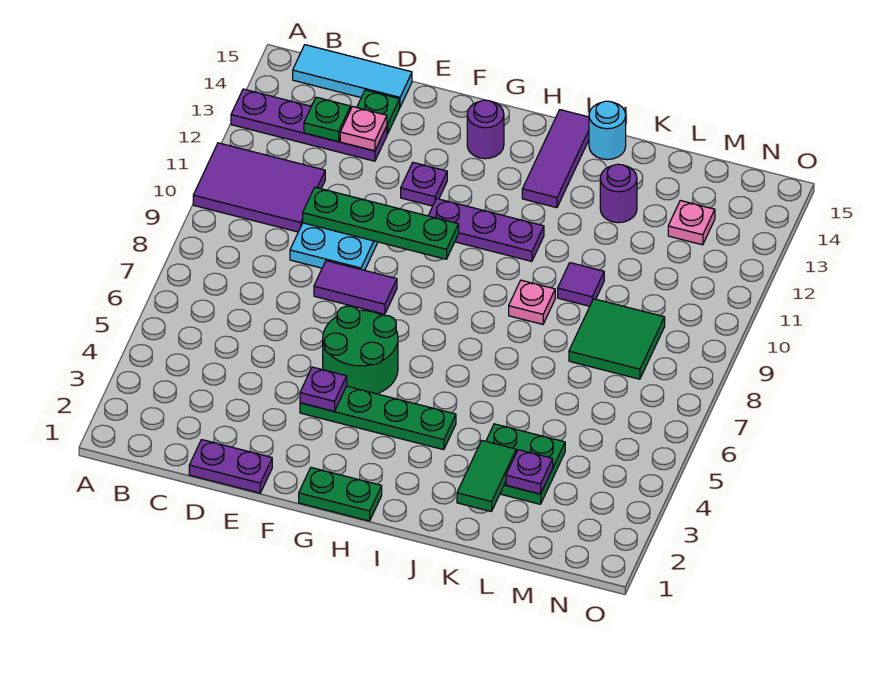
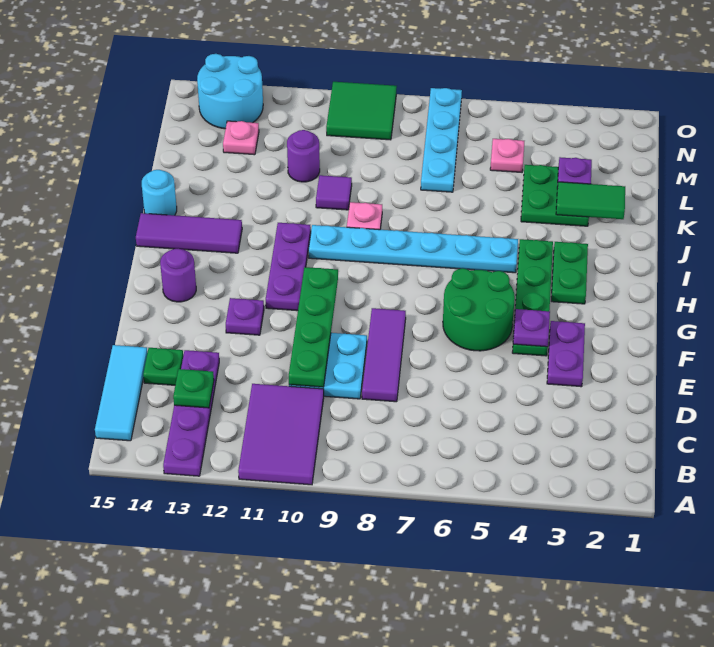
purple 1x2 plate [189,440,272,493] -> purple 1x2 plate moved to [547,321,585,387]
pink 1x1 plate [340,107,387,151] -> pink 1x1 plate moved to [490,139,524,172]
purple 1x2 tile [314,261,397,314] -> purple 1x3 tile [362,308,406,402]
green 1x2 plate [299,468,382,521] -> green 1x2 plate moved to [551,242,588,304]
none -> cyan 1x6 plate [309,225,518,273]
purple 1x1 round brick [600,164,637,223] -> purple 1x1 round brick moved to [287,130,320,182]
none -> cyan 1x4 plate [421,88,462,192]
green 2x2 tile [569,299,665,379] -> green 2x2 tile moved to [326,82,397,140]
none -> cyan 2x2 round brick [197,54,263,129]

